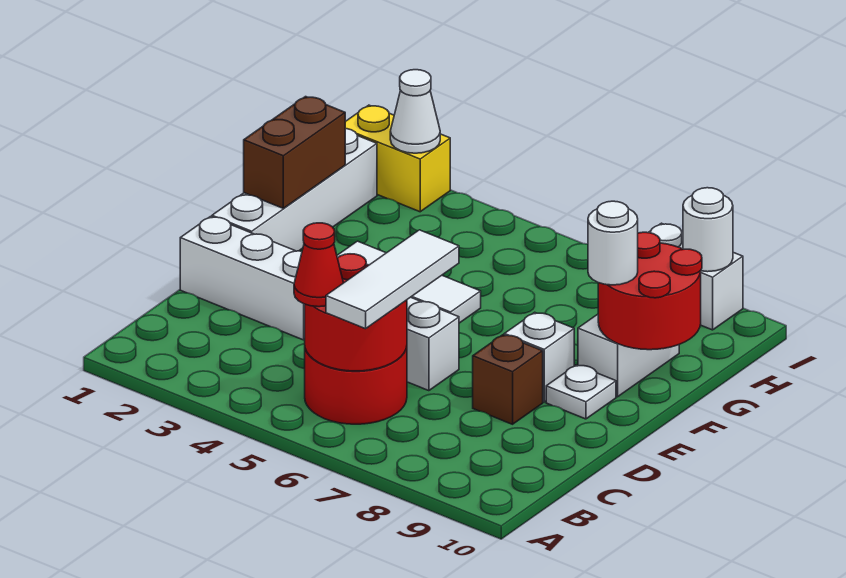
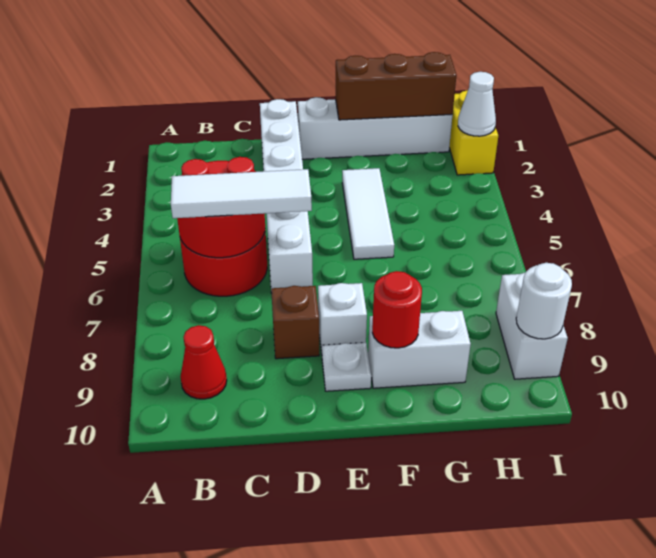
red 1x1 cone [294,223,343,307] -> red 1x1 cone moved to [181,325,227,399]
brown 1x2 brick [244,97,345,208] -> brown 1x3 brick [336,52,456,120]
red 2x2 round brick [598,232,702,350] -> red 1x1 round brick [372,271,422,348]
white 1x1 round brick [588,201,638,285] -> none

